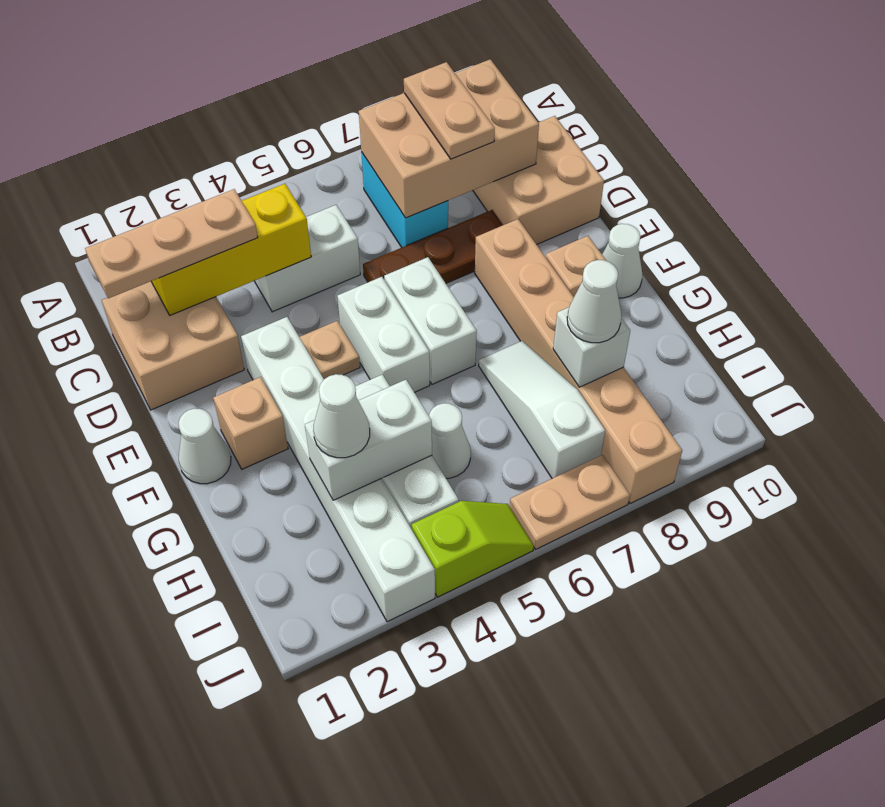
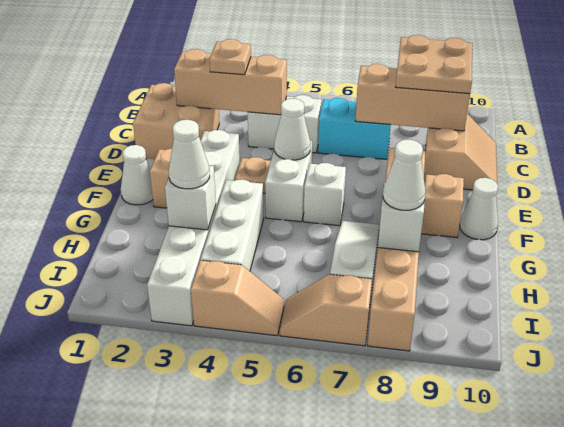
cyan 1x2 brick [361,152,448,247] -> cyan 1x2 brick turned to [318,98,391,159]
tan 2x3 brick [359,59,539,218] -> tan 1x3 brick [355,64,470,131]
tan 1x2 plate [404,62,495,159] -> tan 2x2 plate [396,35,472,94]
tan 1x3 plate [85,189,258,298] -> tan 1x1 plate [209,39,251,75]
yellow 1x3 brick [151,184,311,315] -> tan 1x3 brick [174,49,287,115]
tan 2x2 brick [473,116,604,245] -> tan 2x2 slope [424,114,497,190]
brown 1x3 plate [363,210,503,283] -> none
white 1x2 brick [384,257,477,384] -> white 1x1 brick [304,163,346,226]
white 1x2 brick [305,380,432,500] -> white 1x1 brick [165,166,216,230]
white 1x1 cone [429,403,471,478] -> white 1x1 cone moved to [274,99,310,160]
lime 1x2 slope [412,501,534,597] -> tan 1x2 slope [191,260,284,336]
tan 1x2 plate [510,455,630,549] -> tan 1x2 slope [280,274,372,346]

